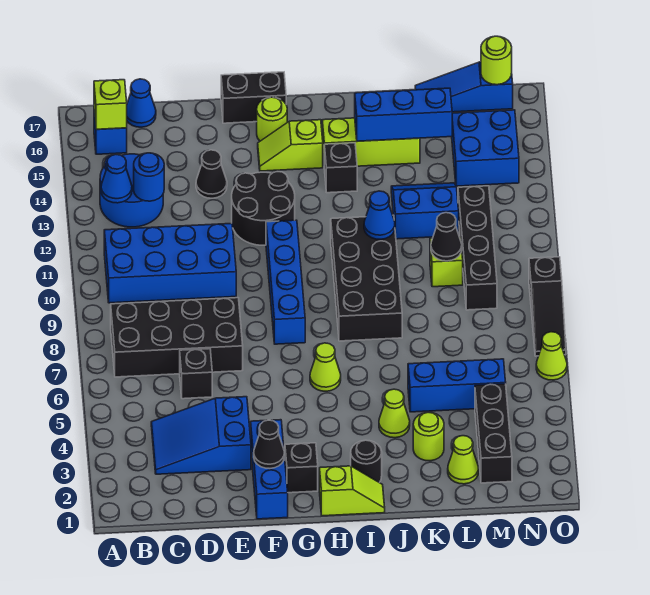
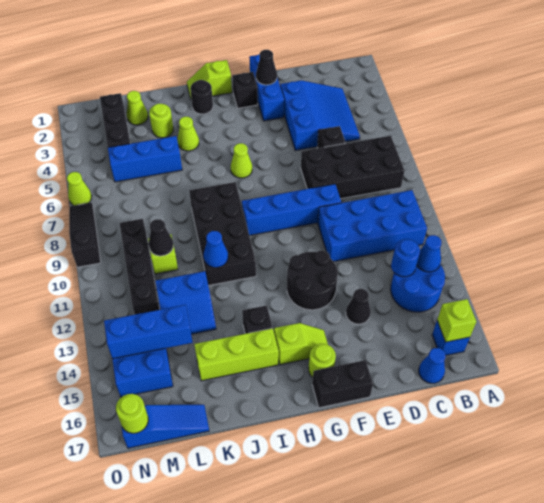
blue 2x3 slope [151,397,251,474] -> blue 3x3 slope [280,80,360,151]
blue 1x4 brick [266,220,305,344] -> blue 1x4 brick turned to [242,184,341,236]
blue 1x3 brick [355,88,452,141] -> blue 1x3 brick moved to [104,305,193,359]

